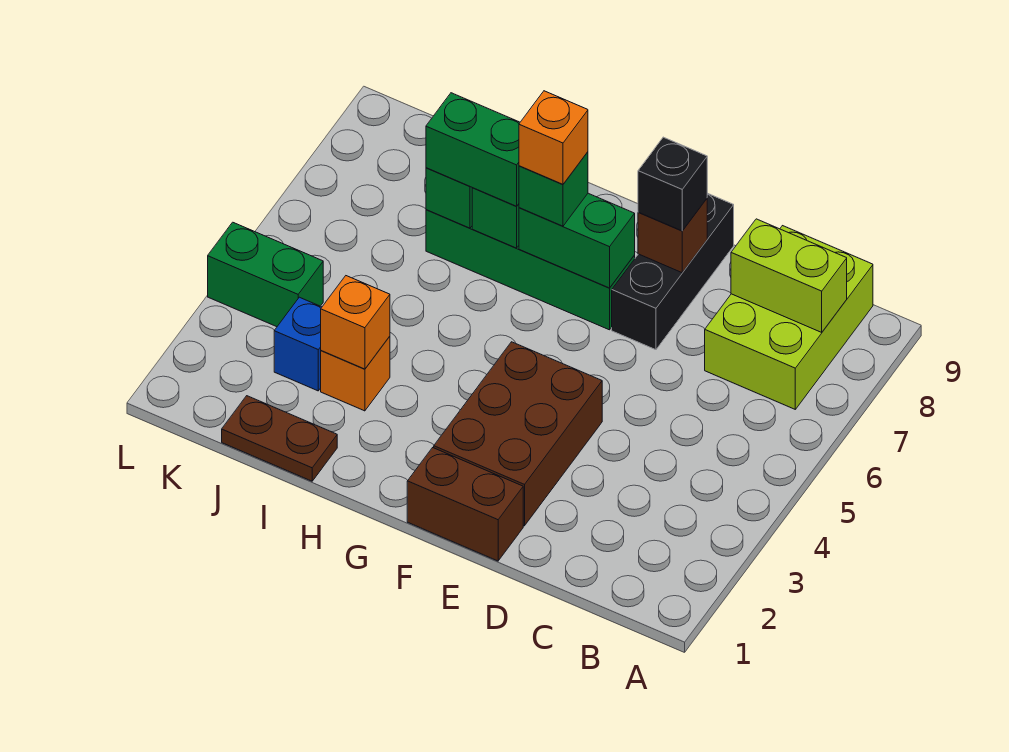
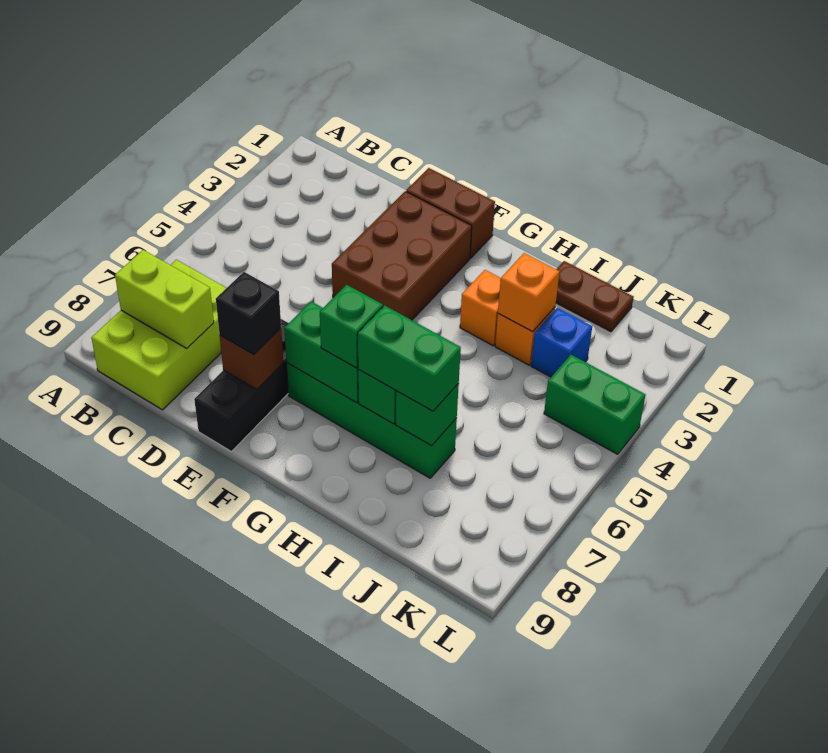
orange 1x1 brick [519,91,588,184] -> orange 1x1 brick moved to [460,270,501,346]

